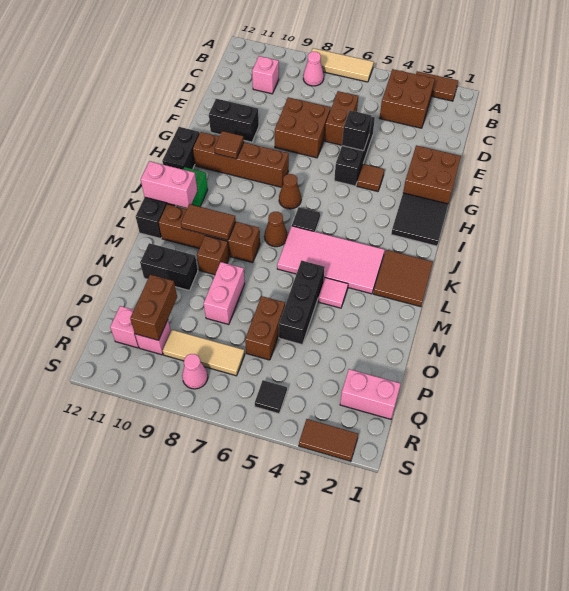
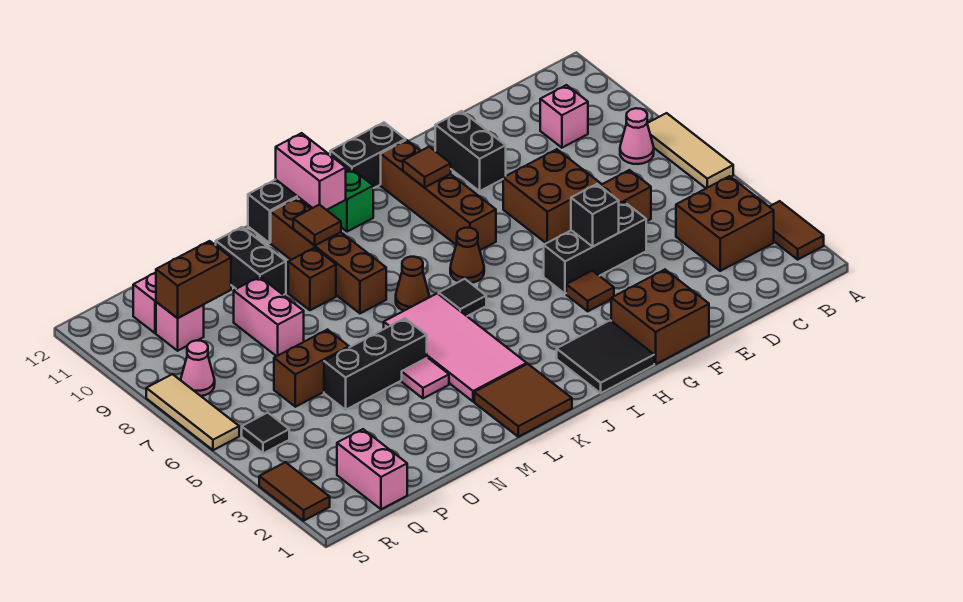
brown 1x2 tile [181,204,236,240] -> brown 1x1 tile [293,205,341,245]
pink 1x2 brick [204,262,245,325] -> pink 1x2 brick turned to [234,277,304,356]
tan 1x3 tile [163,330,245,376] -> tan 1x3 tile moved to [146,374,239,450]

